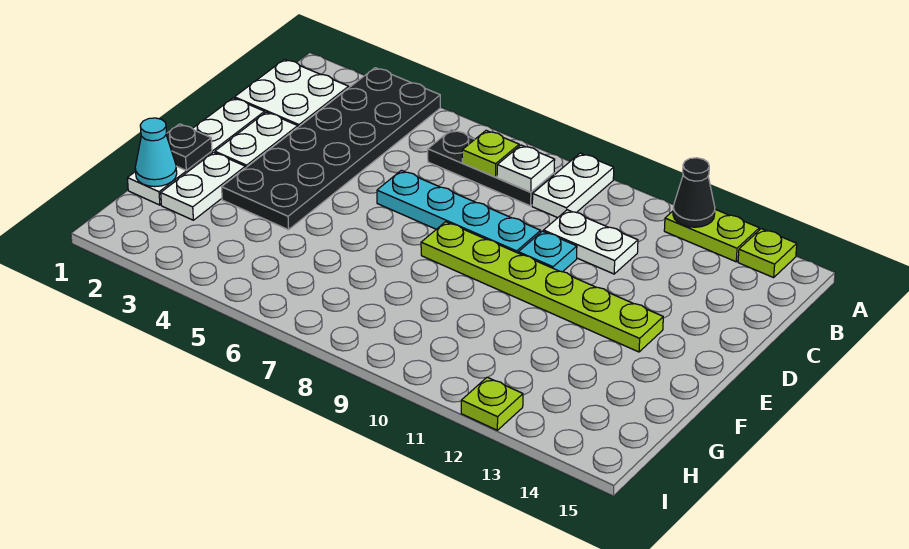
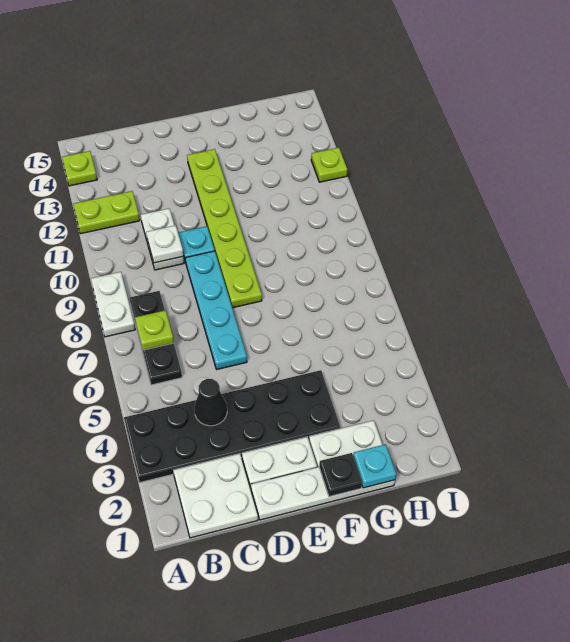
white 1x2 plate [532,153,614,218] -> white 1x2 plate turned to [91,272,135,337]
lime 1x2 plate [664,209,759,262] -> lime 1x2 plate turned to [73,191,140,234]
black 1x1 cone [673,158,715,227] -> black 1x1 cone moved to [194,379,227,426]
white 1x1 plate [497,145,555,192] -> white 1x1 plate moved to [146,225,183,263]
cyan 1x1 cone [135,118,177,187] -> cyan 1x1 plate [353,444,396,488]

